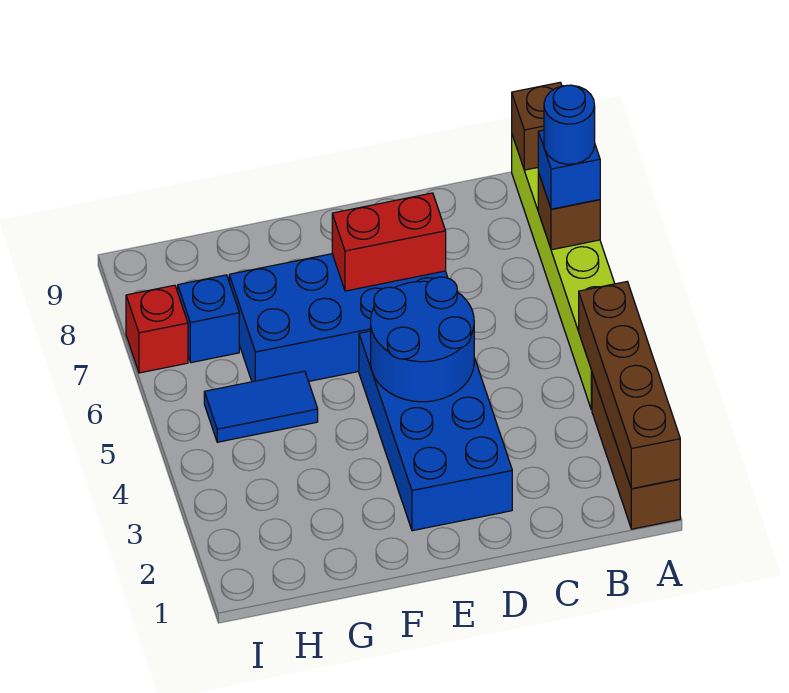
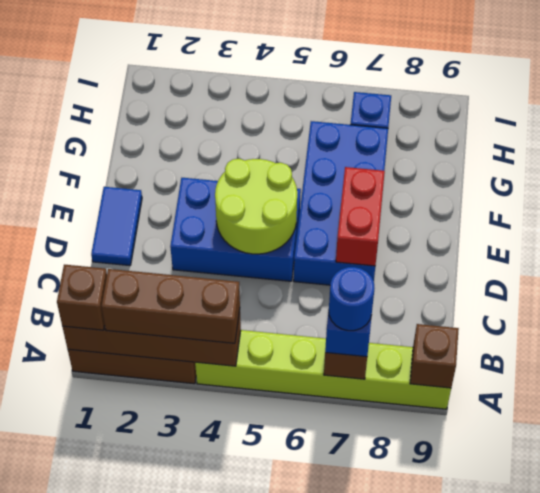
none -> brown 1x1 brick [57,265,107,330]
none -> brown 1x3 brick [102,269,240,343]
blue 2x4 brick [359,331,512,531] -> blue 2x3 brick [170,178,301,281]
blue 2x2 round brick [371,277,474,402] -> lime 2x2 round brick [215,159,297,254]
blue 1x2 tile [204,371,318,442] -> blue 1x2 tile moved to [91,187,142,266]
red 1x1 brick [126,285,188,373] -> none

